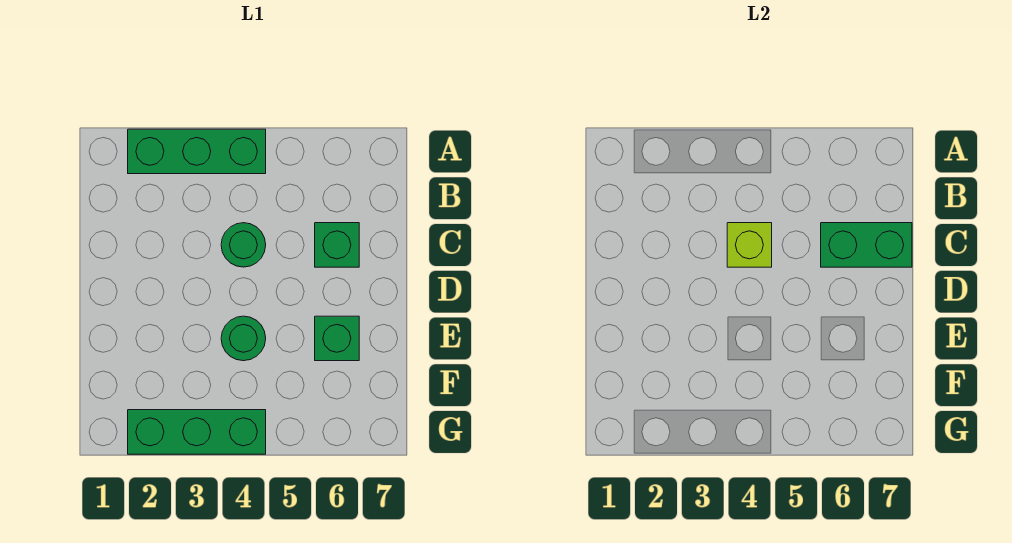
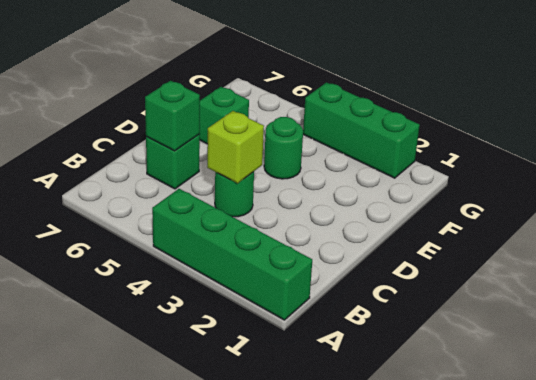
green 1x3 brick [128,129,266,174] -> green 1x4 brick [152,189,312,320]
green 1x2 brick [821,223,912,267] -> green 1x1 brick [145,81,200,151]

